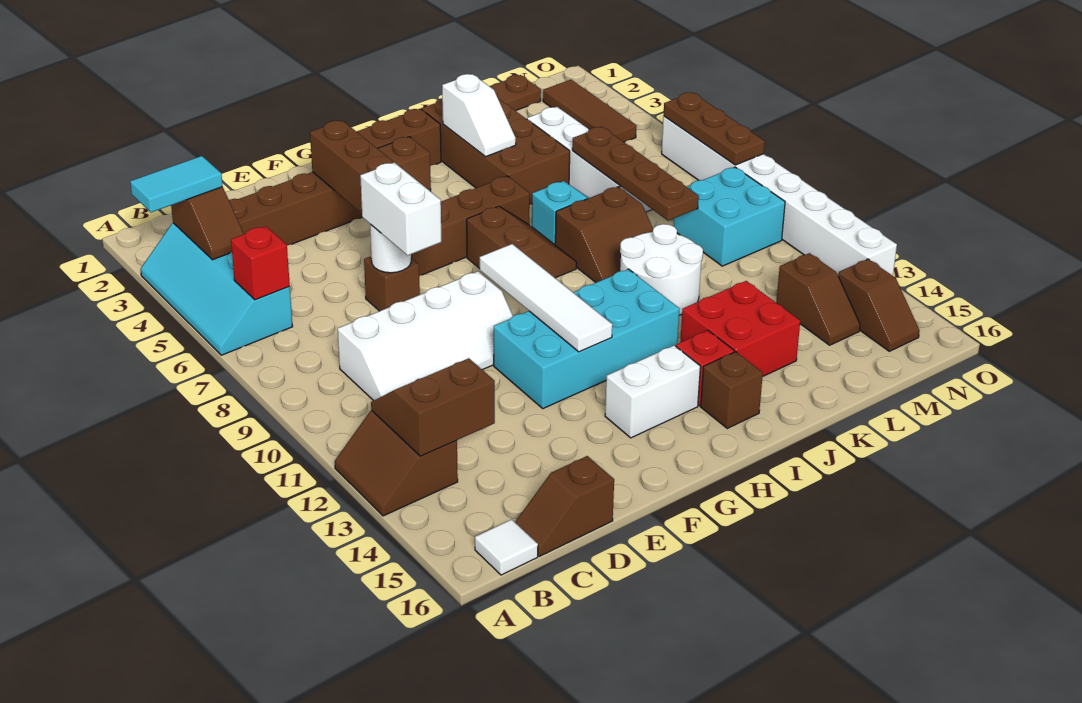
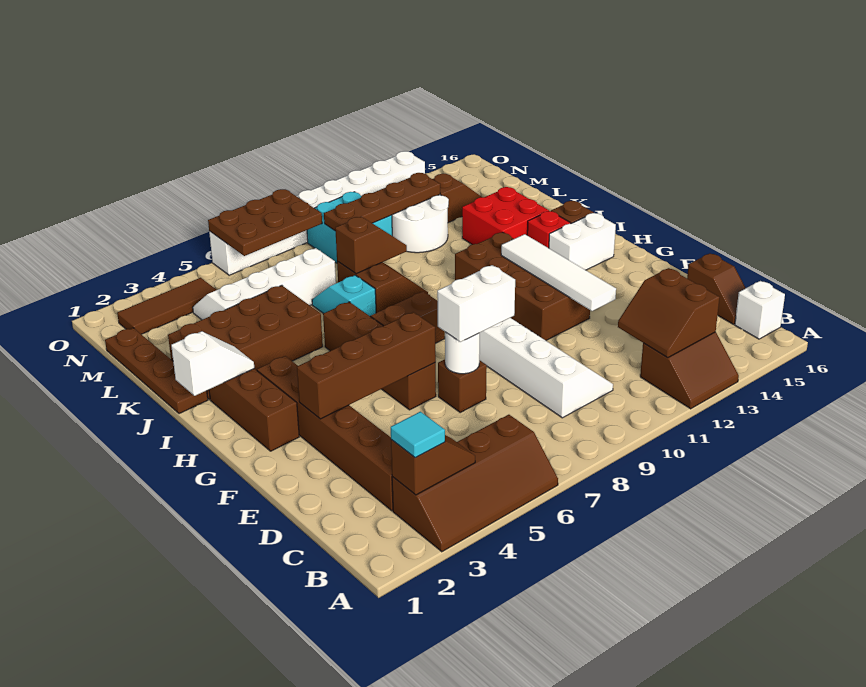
cyan 2x4 slope [141,223,293,355] -> brown 2x4 slope [392,415,558,552]
cyan 1x2 tile [130,156,223,212] -> cyan 1x1 tile [391,412,445,458]
red 1x1 brick [231,226,290,300] -> none
white 1x1 tile [475,520,538,575] -> white 1x1 brick [735,281,785,339]
cyan 2x4 brick [494,269,679,409] -> brown 2x4 brick [455,233,590,340]
white 1x4 tile [480,244,612,352] -> white 1x4 tile turned to [501,234,616,311]
white 1x2 brick [605,345,700,438] -> white 1x2 brick turned to [549,213,616,270]
white 1x2 slope [442,74,516,156] -> white 1x2 slope moved to [171,331,254,396]
white 2x2 round brick [620,224,703,315] -> white 2x2 round brick moved to [392,195,449,253]
brown 1x4 plate [572,127,699,221] -> brown 1x4 plate moved to [324,173,440,231]
brown 1x2 slope [838,259,920,351] -> brown 1x2 slope moved to [335,217,407,274]
brown 1x3 plate [664,92,765,165] -> brown 2x3 plate [208,189,322,256]

